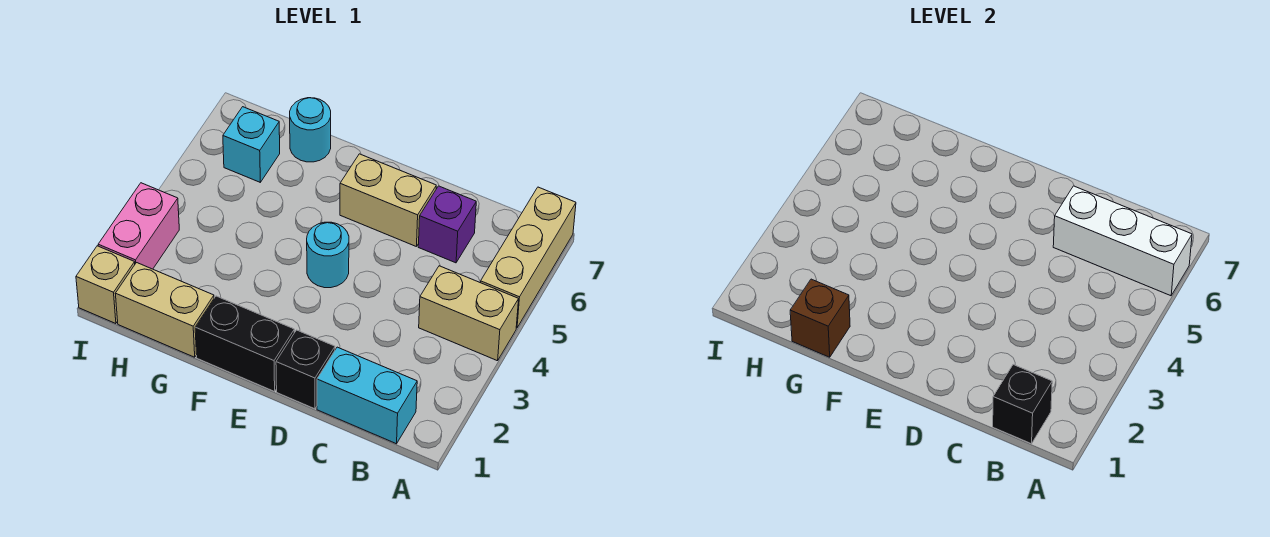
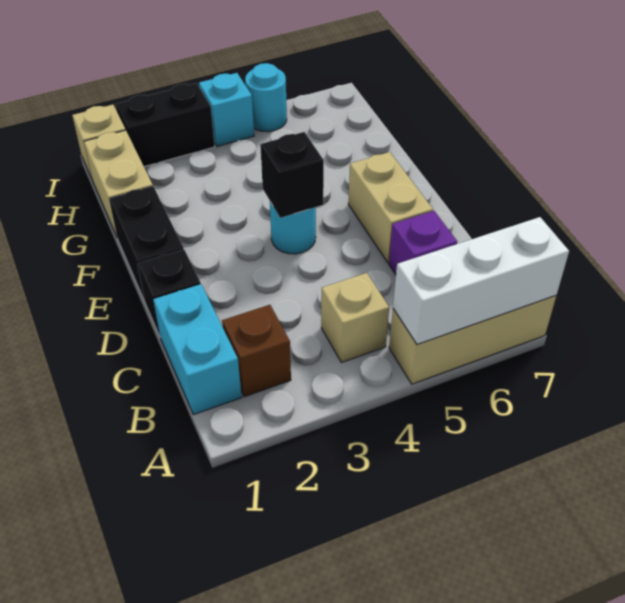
tan 1x2 brick [419,266,519,361] -> tan 1x1 brick [321,273,389,363]
white 1x3 brick [1053,186,1192,296] -> white 1x3 brick turned to [393,217,569,345]
black 1x1 brick [993,365,1052,444] -> black 1x1 brick moved to [260,132,324,218]
brown 1x1 brick [790,279,850,357] -> brown 1x1 brick moved to [222,305,291,397]
cyan 1x1 round brick [290,98,331,162] -> cyan 1x1 round brick moved to [245,63,287,132]
cyan 1x1 brick [223,107,280,182] -> cyan 1x1 brick moved to [199,73,254,146]
pink 1x2 brick [98,183,179,269] -> black 1x2 brick [116,83,215,167]

